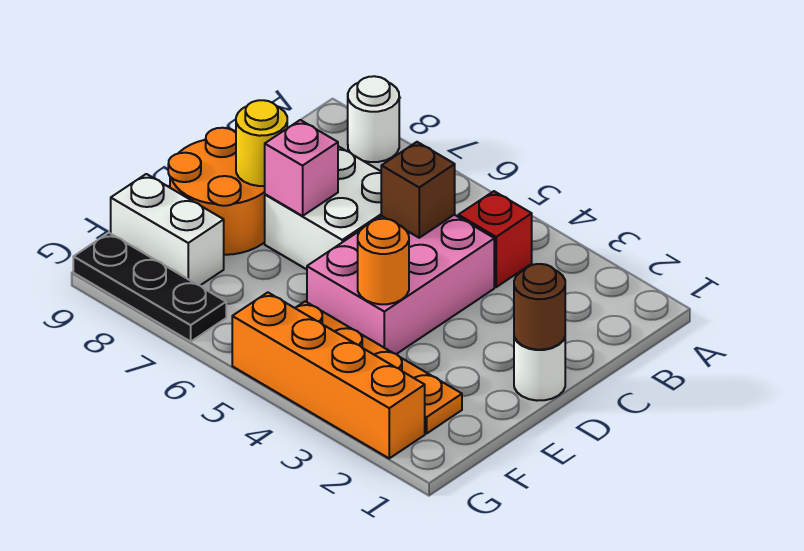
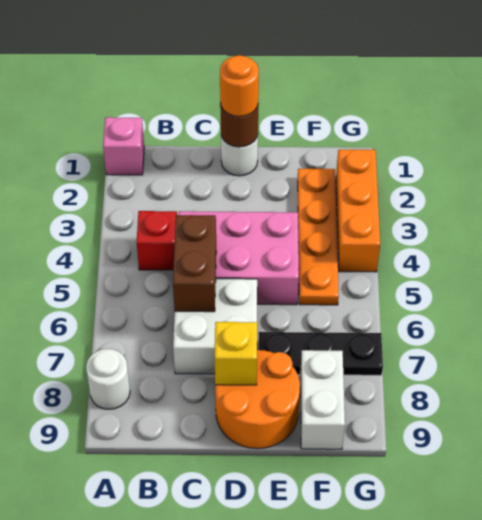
brown 1x1 brick [381,142,455,238] -> brown 1x2 brick [173,215,216,312]
pink 1x1 brick [265,120,338,216] -> pink 1x1 brick moved to [103,117,144,175]
yellow 1x1 round brick [236,100,287,186] -> yellow 1x1 brick [215,322,257,385]
orange 1x1 round brick [358,219,409,304] -> orange 1x1 round brick moved to [220,55,259,117]
orange 1x4 brick [232,292,425,458] -> orange 1x3 brick [336,150,380,272]
black 1x3 plate [73,233,226,341] -> black 1x3 plate turned to [259,332,383,375]

